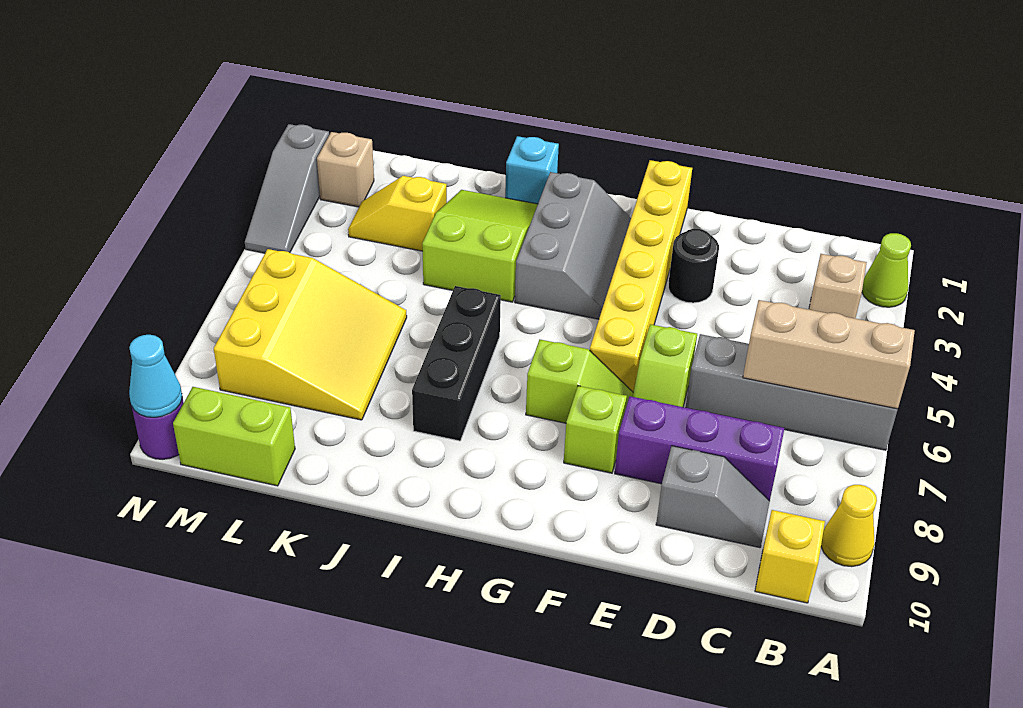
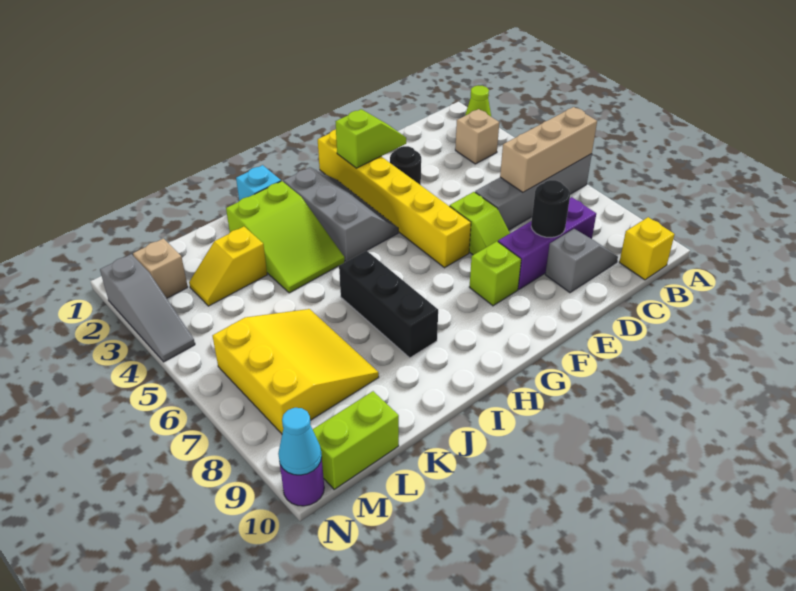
yellow 1x1 cone [821,485,877,567] -> none
none -> black 1x1 round brick [531,180,570,237]
lime 1x2 slope [526,340,633,423] -> lime 1x2 slope moved to [336,109,406,168]
lime 2x3 slope [422,190,538,302] -> lime 2x3 slope turned to [226,181,345,293]

